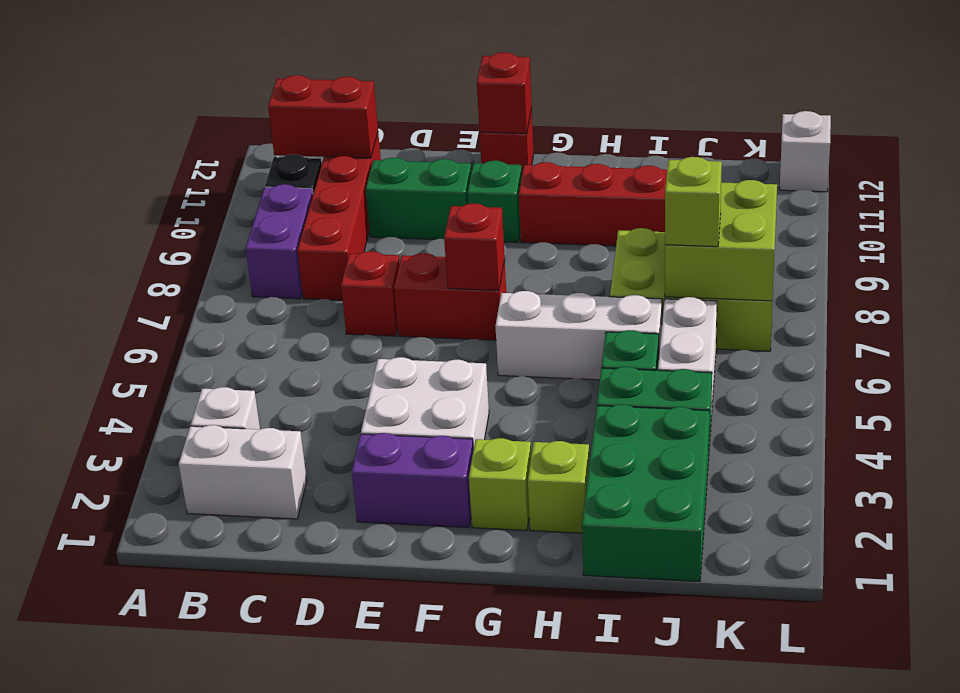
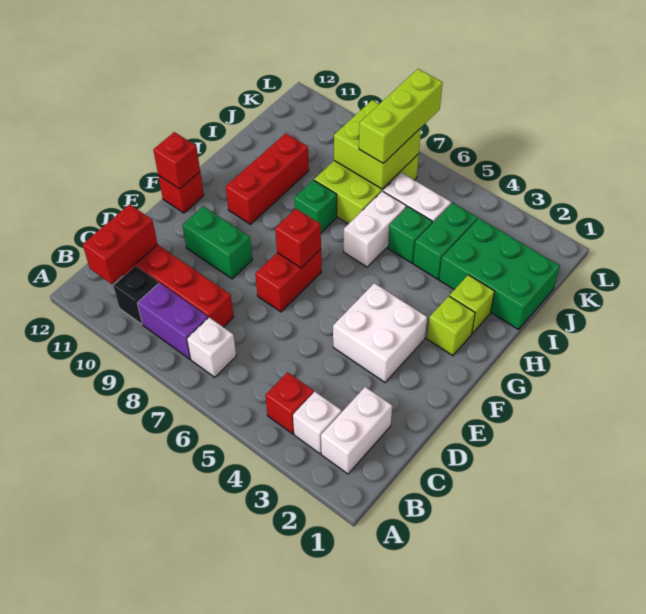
red 1x1 brick [341,251,400,336] -> red 1x1 brick moved to [266,372,314,434]
green 1x2 brick [366,157,471,239] -> green 1x2 brick turned to [182,206,252,279]
purple 1x2 brick [352,433,473,528] -> none
green 1x1 brick [468,161,522,242] -> green 1x1 brick moved to [294,180,337,233]
white 1x3 brick [495,291,662,380] -> white 1x2 brick [344,191,406,267]
lime 1x1 brick [665,157,722,247] -> lime 1x3 brick [359,69,443,163]
white 1x1 brick [780,111,831,192] -> white 1x1 brick moved to [187,317,236,377]

